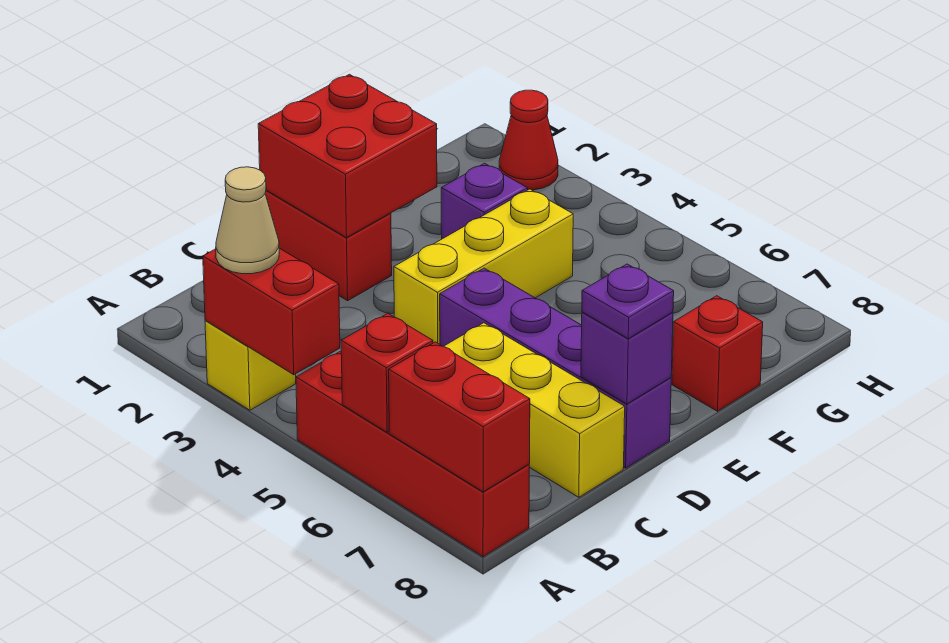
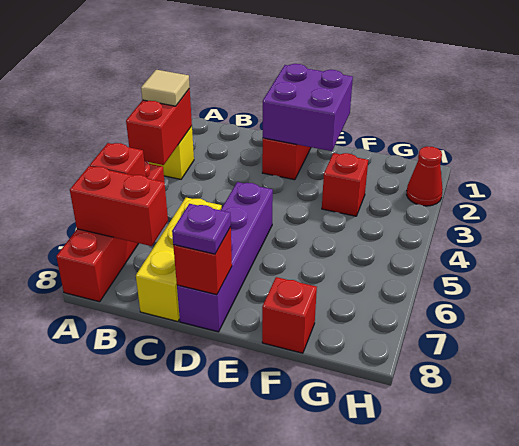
tan 1x1 cone [216,167,279,274] -> tan 1x1 tile [141,70,190,106]
red 1x2 brick [389,342,530,492] -> red 1x2 brick turned to [70,166,168,246]
red 2x2 brick [258,74,437,238] -> purple 2x2 brick [263,64,353,151]
yellow 1x3 brick [394,189,573,344] -> none
purple 1x1 brick [581,312,673,404] -> red 1x1 brick [173,227,232,295]
purple 1x1 brick [441,163,528,239] -> red 1x1 brick [322,153,368,216]

